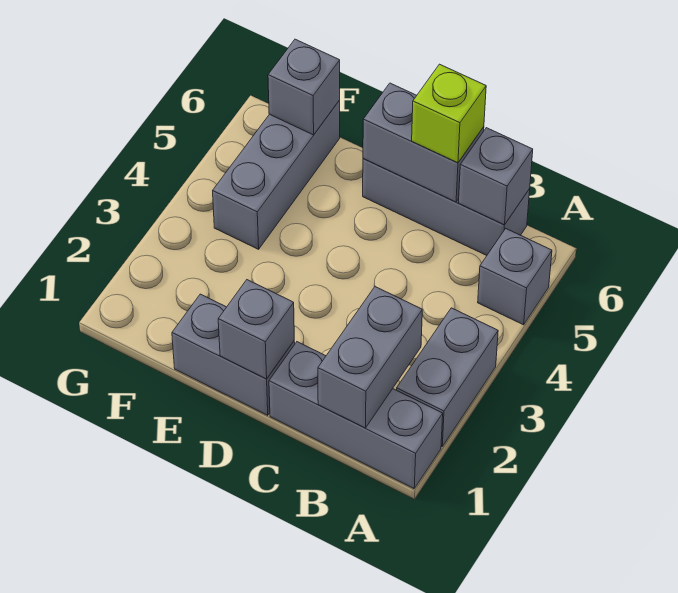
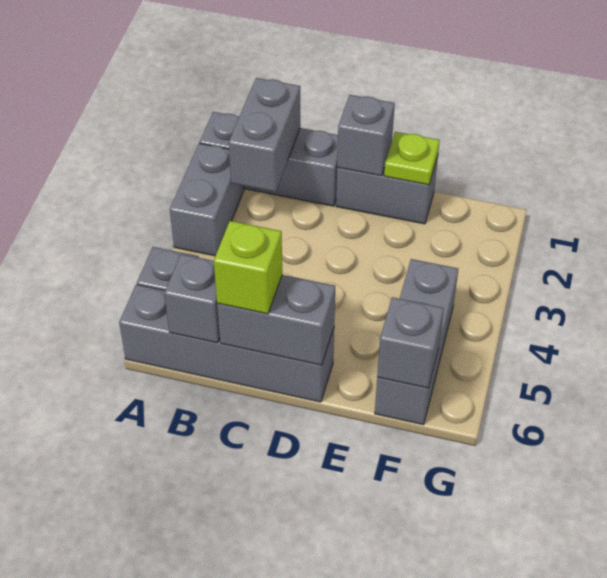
grey 1x3 brick [363,159,530,255] -> grey 1x4 brick [119,285,334,402]
none -> lime 1x1 plate [384,132,440,185]

